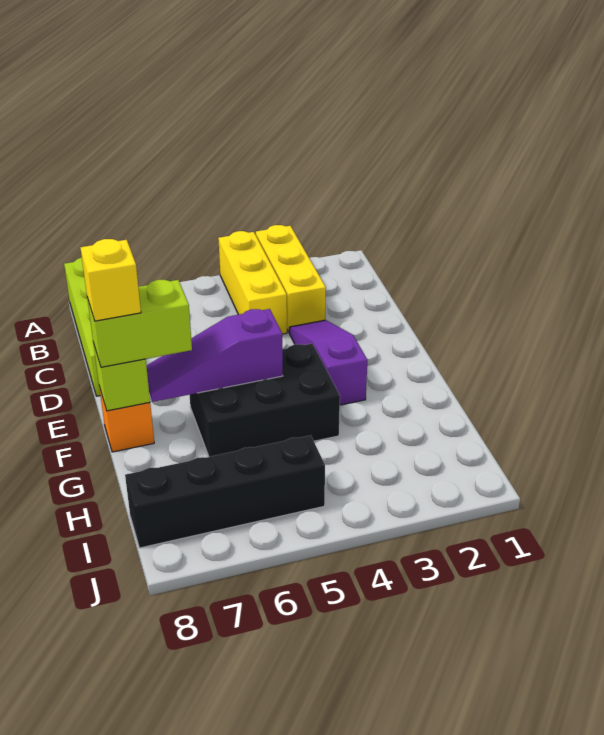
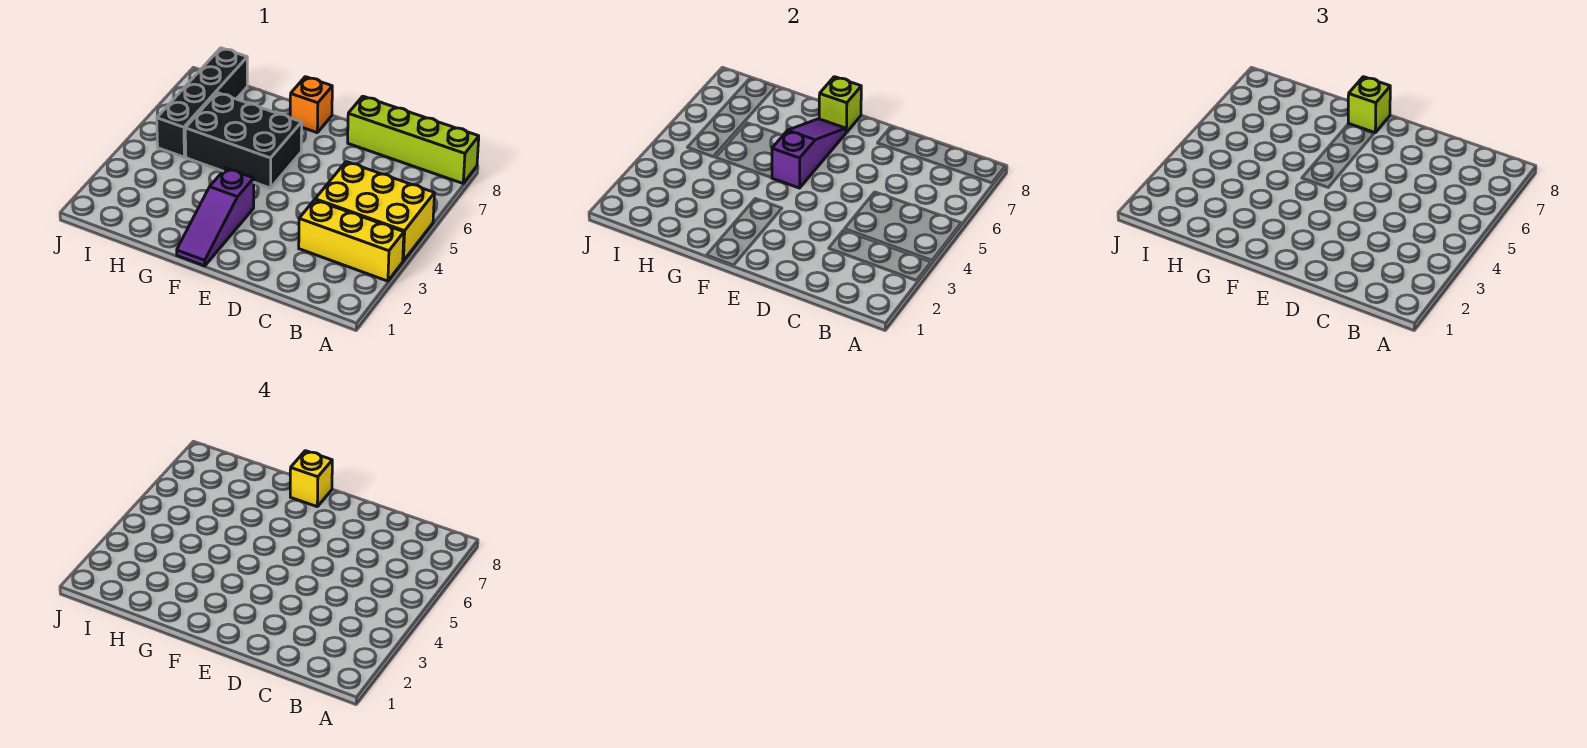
yellow 1x3 brick [218,231,287,334] -> yellow 2x3 brick [315,162,434,261]
purple 1x3 slope [289,320,367,405] -> purple 1x3 slope turned to [177,168,254,266]
black 2x3 brick [190,344,340,457] -> black 2x3 brick turned to [185,93,302,188]
lime 1x2 brick [87,280,192,367] -> lime 1x1 brick [1348,77,1390,133]

